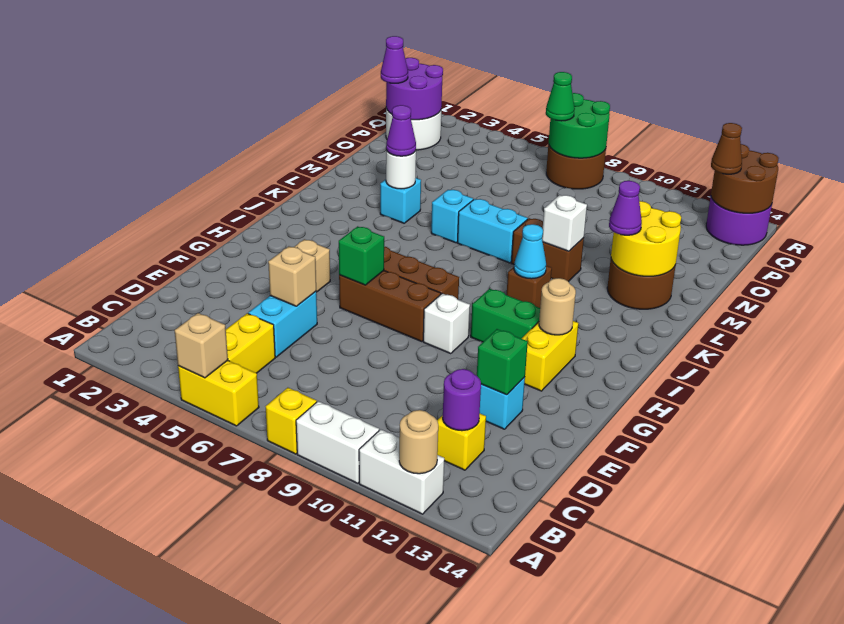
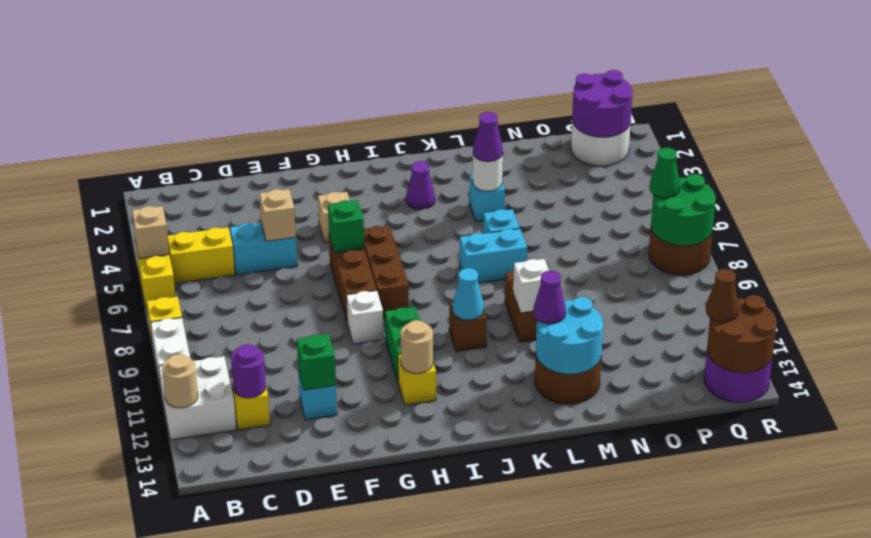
white 1x2 brick [359,429,444,514] -> white 2x2 brick [159,357,236,440]
yellow 1x2 brick [522,321,579,391] -> yellow 1x1 brick [398,354,436,405]
cyan 1x2 brick [457,199,528,263] -> cyan 1x2 brick turned to [460,229,527,283]
yellow 2x2 round brick [611,201,681,276] -> cyan 2x2 round brick [536,297,603,374]
purple 1x1 cone [381,36,408,83] -> purple 1x1 cone moved to [406,161,435,210]

